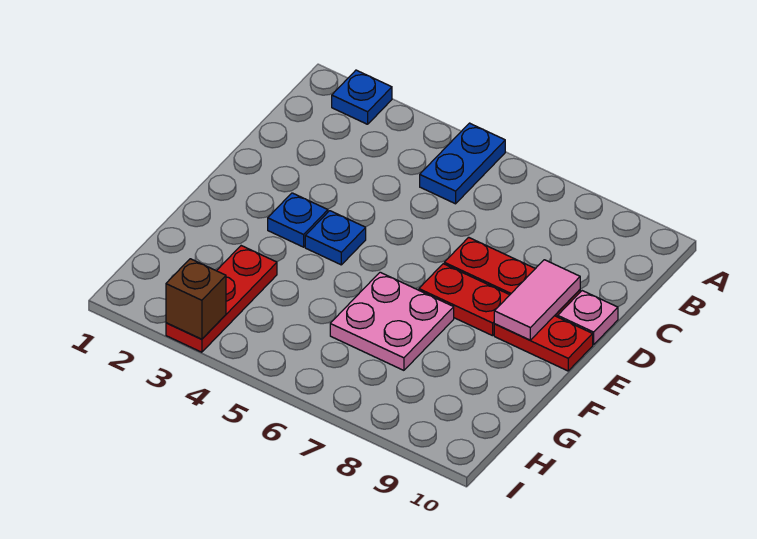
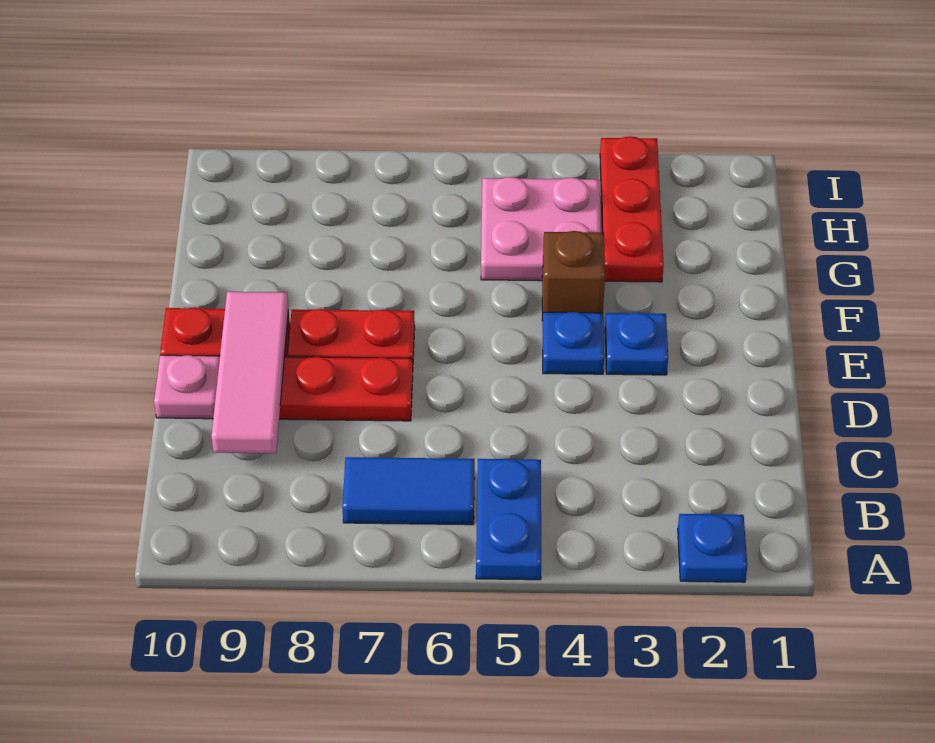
none -> blue 1x2 tile [342,457,475,525]
pink 1x2 tile [494,260,580,340] -> pink 1x3 tile [211,292,288,453]
pink 2x2 plate [330,272,454,370] -> pink 2x2 plate moved to [481,177,601,281]
brown 1x1 brick [166,259,226,339] -> brown 1x1 brick moved to [542,231,605,321]

